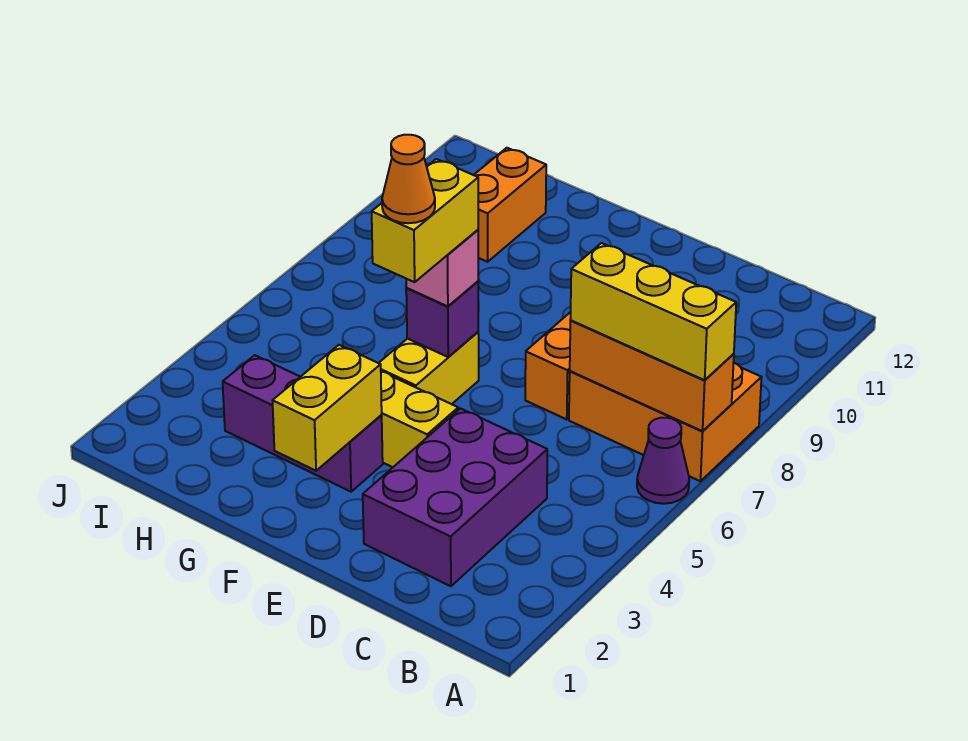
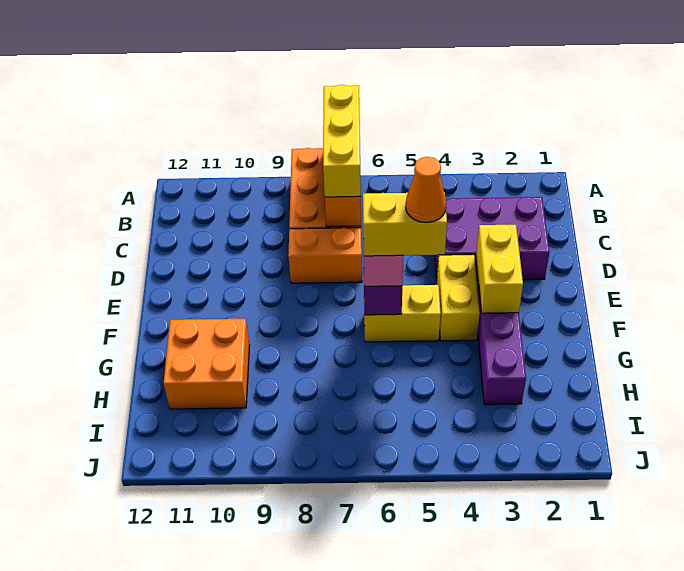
purple 1x1 cone [637,418,689,504] -> none
yellow 1x2 brick [273,345,382,471] -> yellow 1x2 brick turned to [476,225,523,313]
orange 1x2 brick [474,148,546,262] -> orange 2x2 brick [164,319,250,409]

